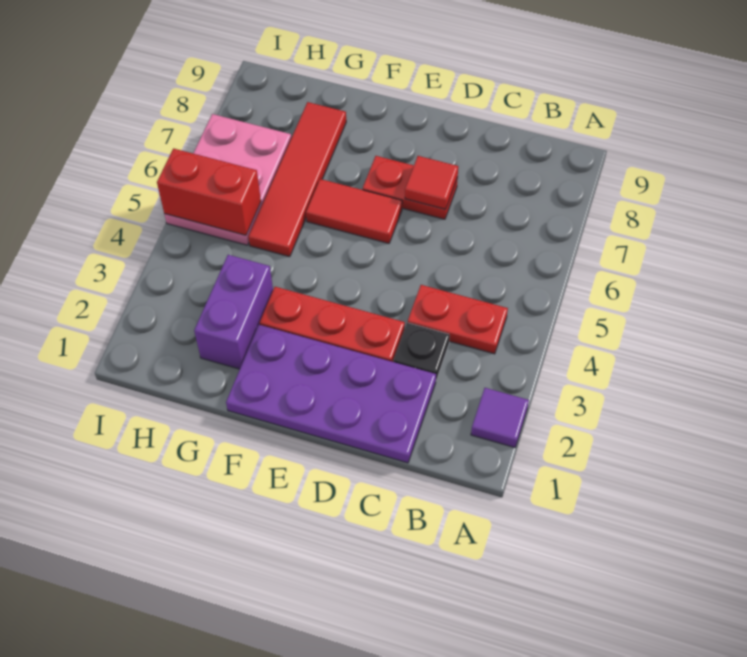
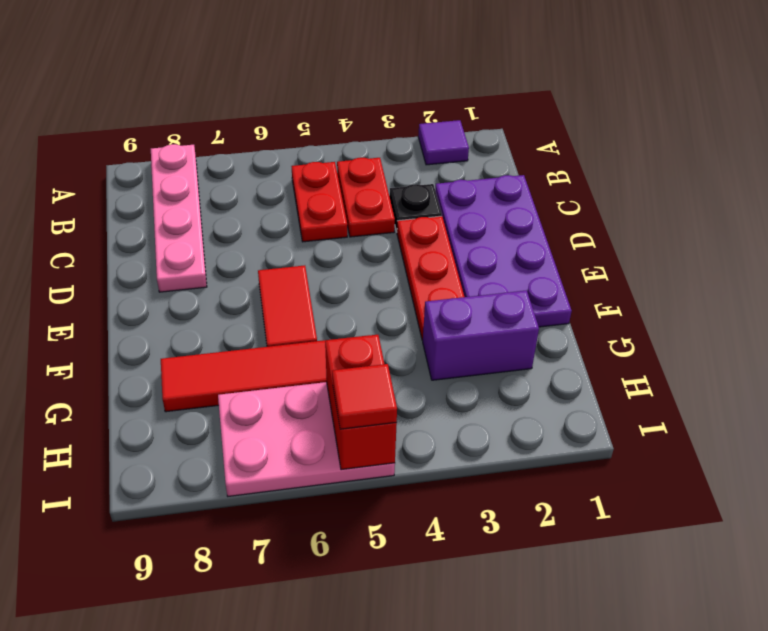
none -> pink 1x4 plate [151,144,207,292]
red 1x2 plate [363,156,458,219] -> red 1x2 plate moved to [292,162,347,242]
red 1x1 tile [405,156,458,209] -> red 1x1 tile moved to [332,364,397,429]

